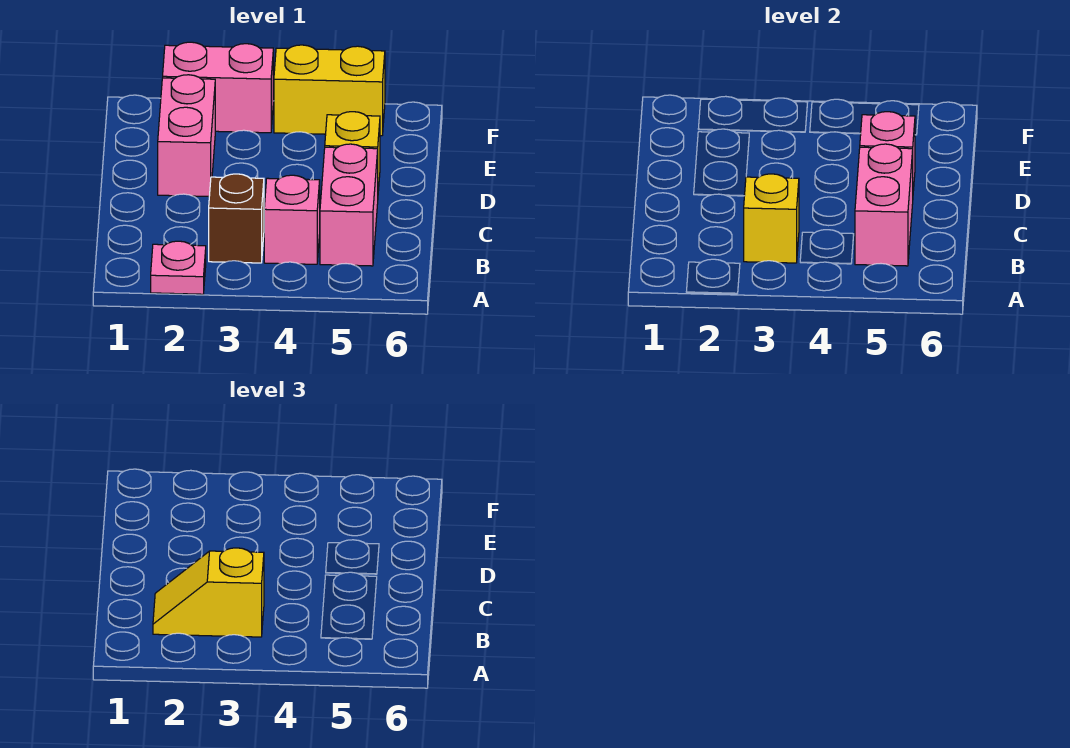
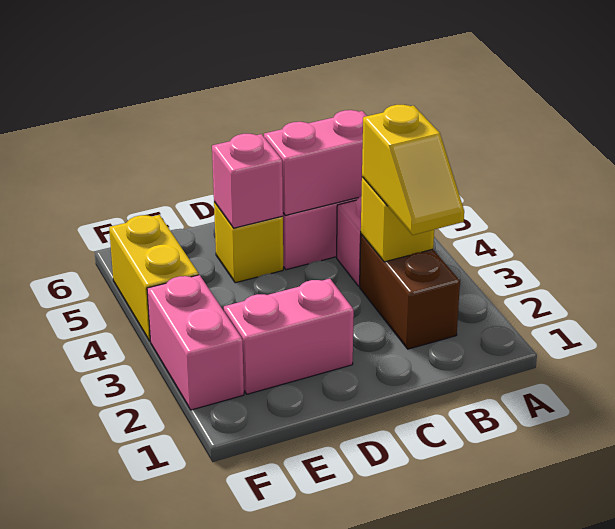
pink 1x1 plate [151,241,206,294] -> none
brown 1x1 brick [209,174,264,263] -> brown 1x2 brick [360,234,460,349]

